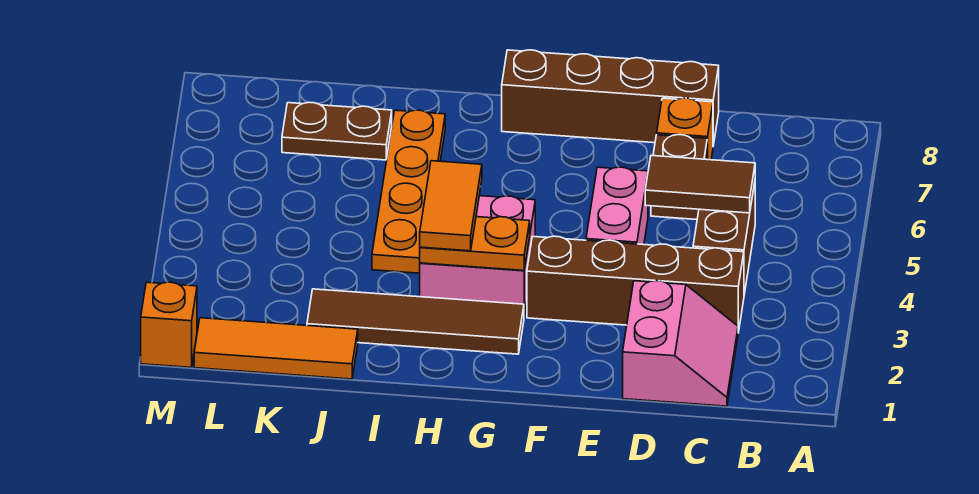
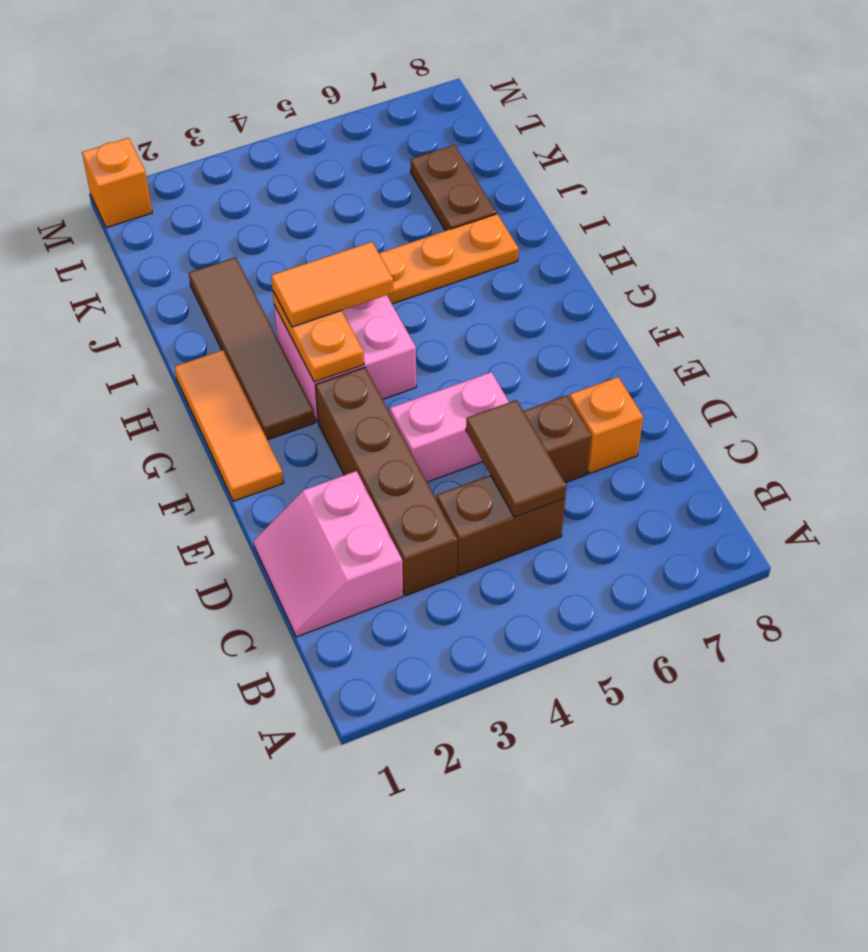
pink 2x2 slope [623,281,738,406] -> pink 2x2 slope turned to [254,471,403,637]
brown 1x4 brick [502,50,719,145] -> none
orange 1x3 tile [194,318,358,379] -> orange 1x3 tile moved to [174,350,284,501]

